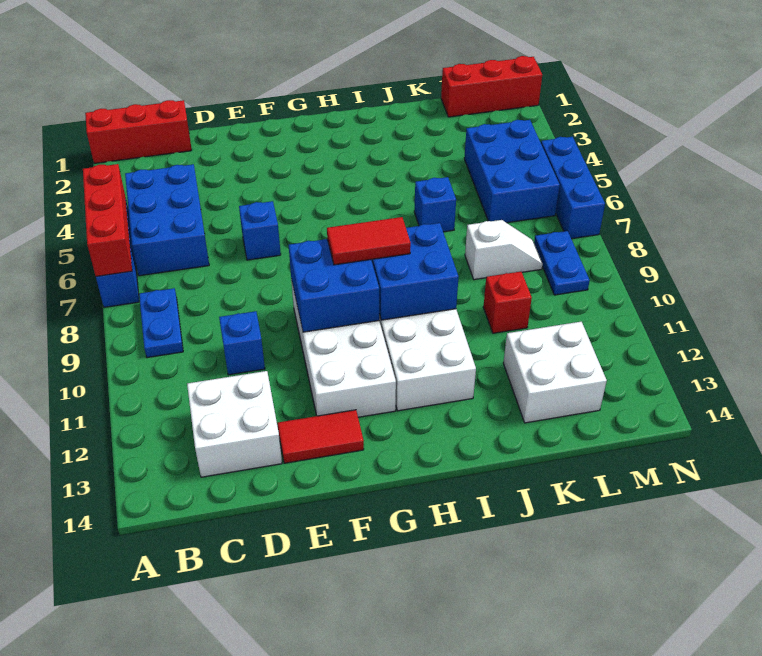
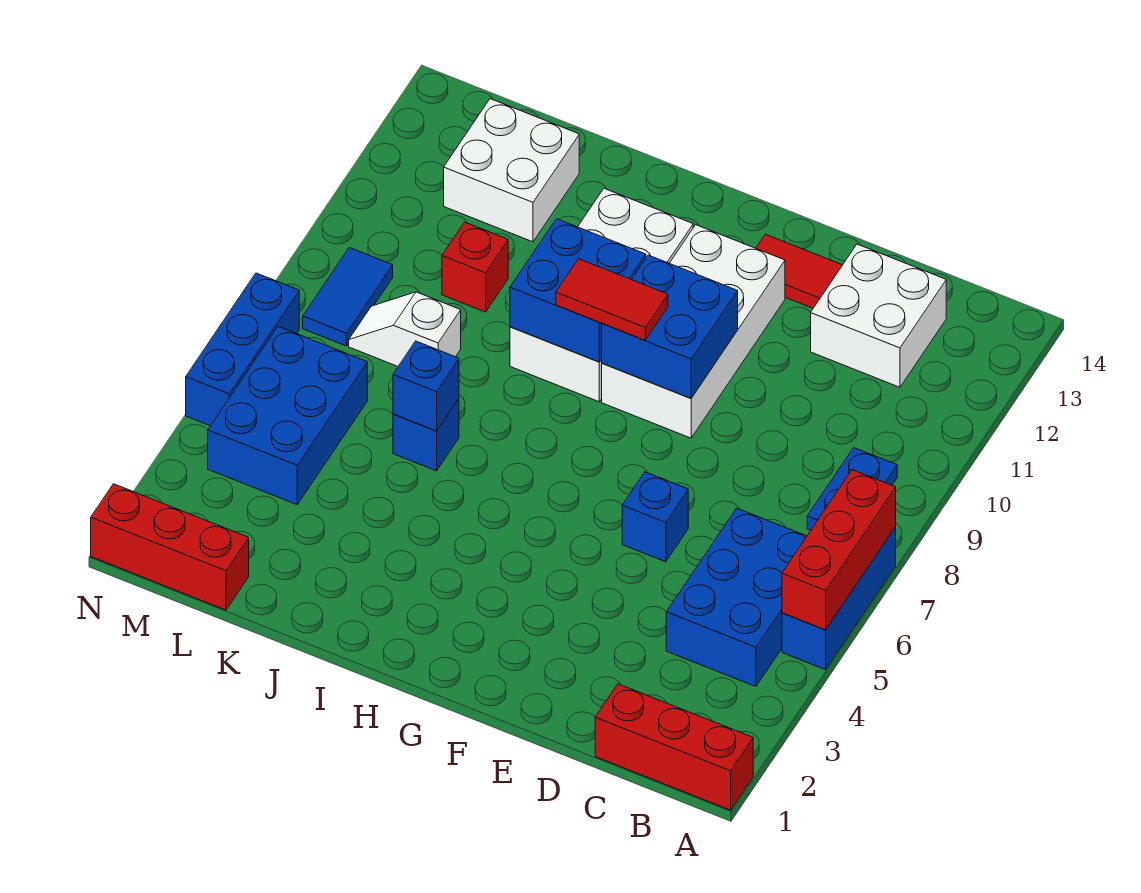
blue 1x1 brick [219,311,265,375] -> blue 1x1 brick moved to [393,341,459,431]
blue 1x2 plate [534,231,590,295] -> blue 1x2 tile [303,248,393,346]

